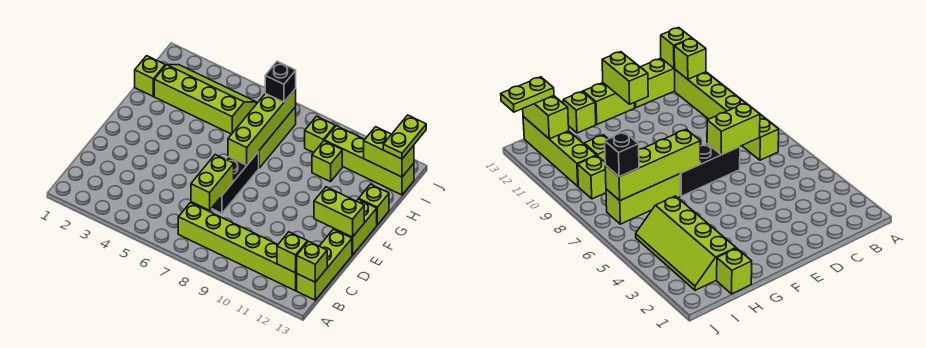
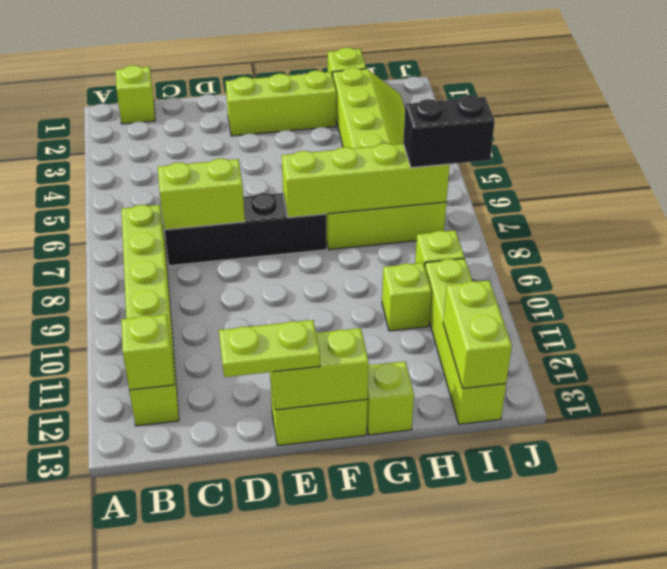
lime 1x3 brick [297,229,352,300] -> lime 1x3 brick moved to [226,71,336,136]
lime 1x1 brick [297,241,327,282] -> lime 1x1 brick moved to [116,65,155,124]
black 1x3 brick [211,152,259,213] -> black 1x4 brick [164,193,327,266]
lime 1x2 brick [314,187,364,237] -> lime 1x2 brick turned to [270,328,369,410]
black 1x1 brick [265,61,296,102] -> black 1x2 brick [403,95,495,168]
lime 1x2 plate [383,115,426,159] -> lime 1x2 plate moved to [219,320,320,377]

